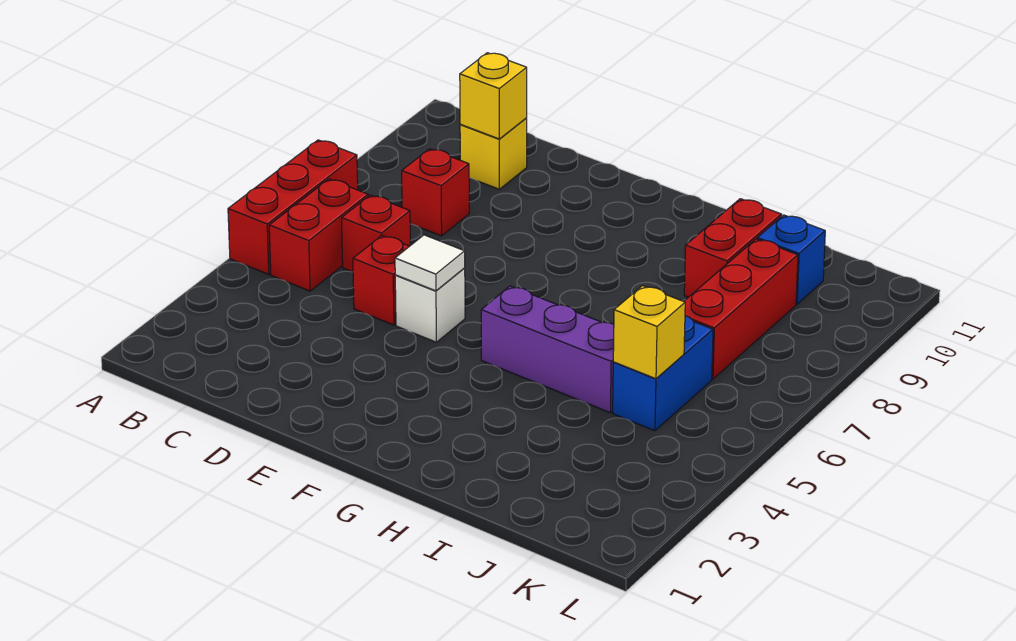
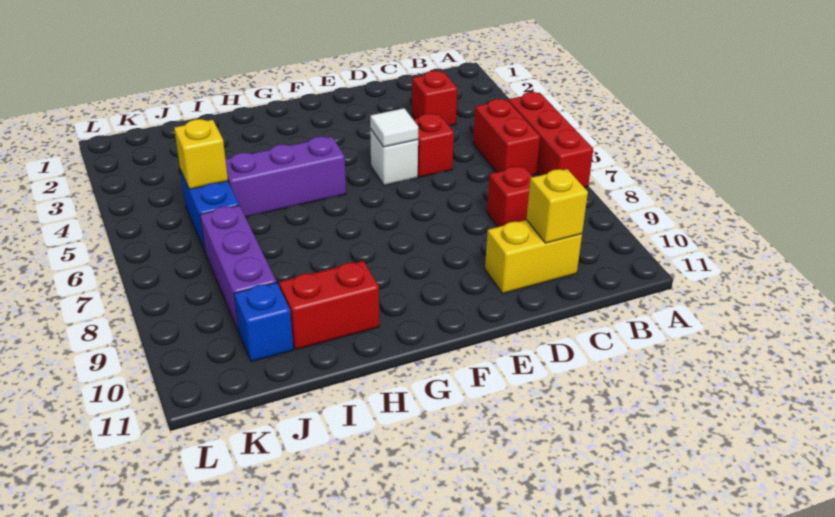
red 1x1 brick [342,195,410,272] -> red 1x1 brick moved to [412,71,457,126]
yellow 1x1 brick [460,118,527,189] -> yellow 1x2 brick [485,220,582,293]
red 1x2 brick [684,199,782,297] -> red 1x2 brick turned to [279,261,379,350]
red 1x3 brick [684,239,798,379] -> purple 1x3 brick [200,205,276,332]

